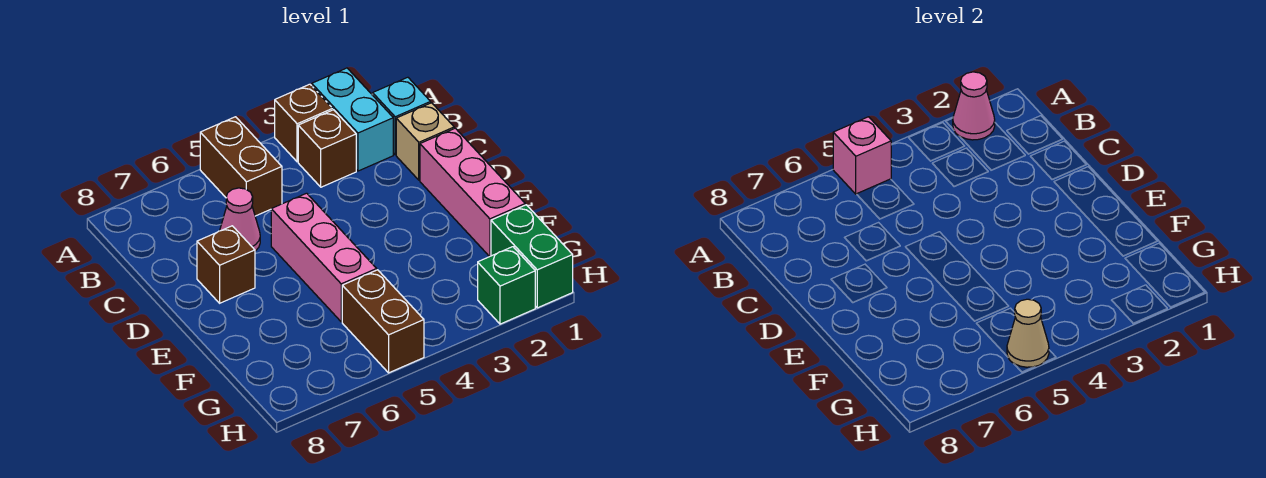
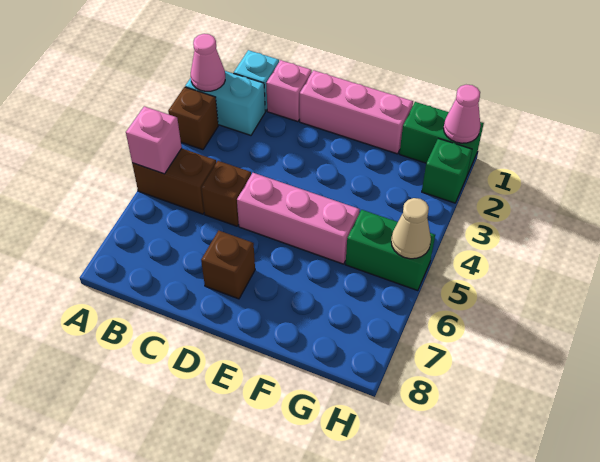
brown 1x1 brick [298,110,356,187] -> brown 1x1 brick moved to [201,161,251,226]
tan 1x1 brick [396,103,454,180] -> pink 1x1 brick [266,60,312,122]
pink 1x1 cone [220,188,260,251] -> pink 1x1 cone moved to [443,85,481,143]
brown 1x2 brick [342,270,424,373] -> green 1x2 brick [345,210,435,291]

